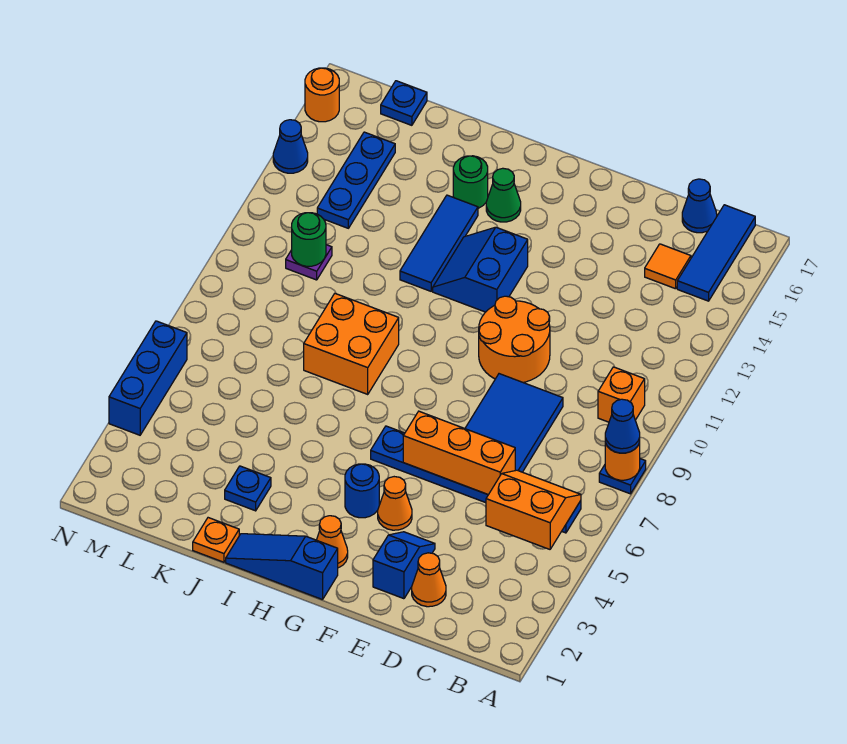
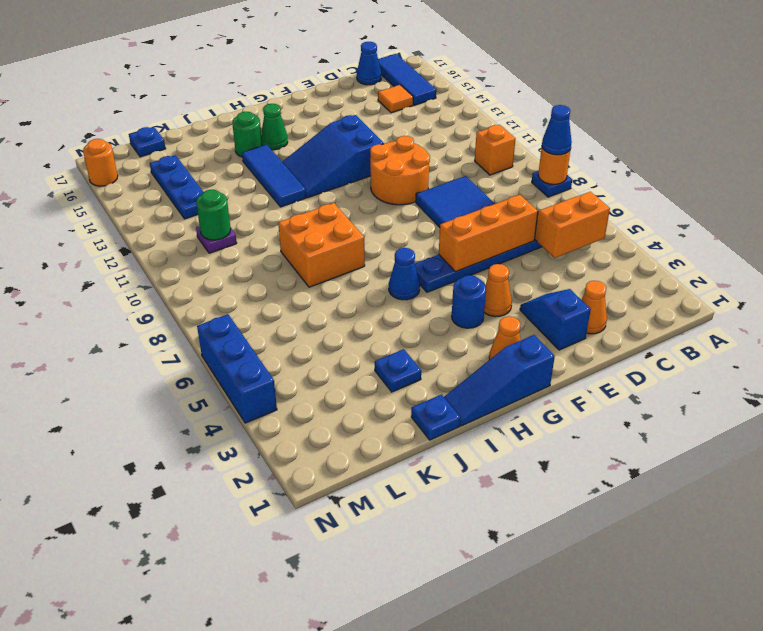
blue 2x2 slope [433,227,528,312] -> blue 2x3 slope [283,115,384,198]
orange 1x1 plate [193,518,239,562] -> blue 1x1 plate [411,394,460,440]
blue 1x1 cone [273,120,308,173] -> blue 1x1 cone moved to [389,248,420,300]

